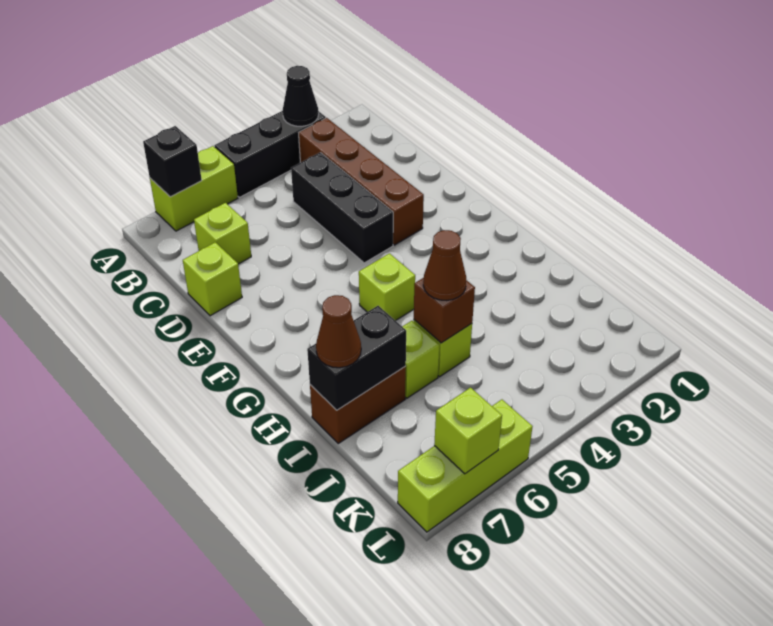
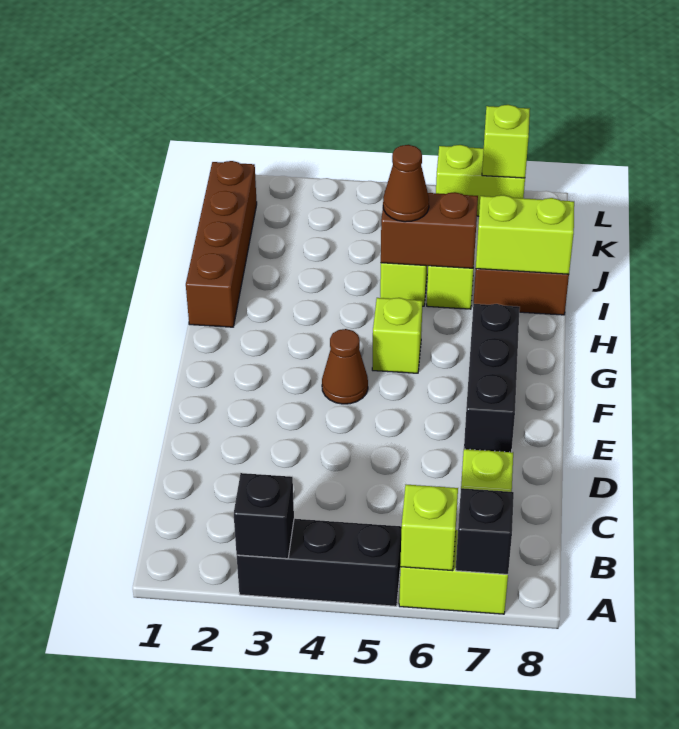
black 1x1 cone [283,66,319,126] -> black 1x1 brick [234,473,294,559]
brown 1x4 brick [299,118,424,245] -> brown 1x4 brick moved to [186,161,257,327]
black 1x3 brick [291,152,393,263] -> black 1x3 brick moved to [464,304,520,452]
lime 1x1 brick [183,242,242,316] -> lime 1x1 brick moved to [400,485,458,571]
brown 1x1 brick [414,278,475,343] -> brown 1x2 brick [381,192,478,268]
black 1x2 brick [307,306,406,410] -> lime 1x2 brick [476,195,574,274]
brown 1x1 cone [316,295,361,368] -> brown 1x1 cone moved to [322,329,368,404]
lime 1x3 brick [398,400,533,532] -> lime 1x2 brick [436,145,525,216]

